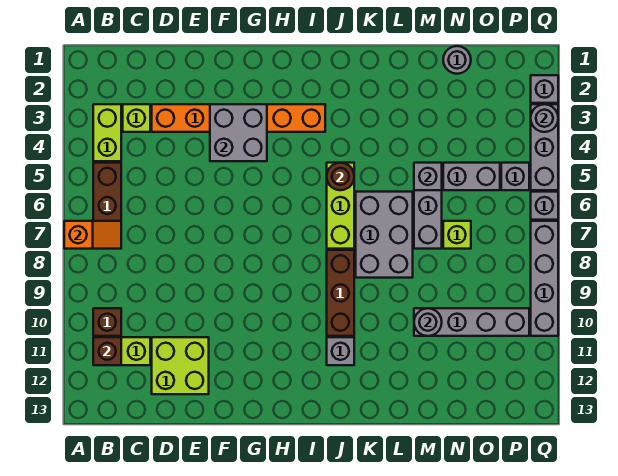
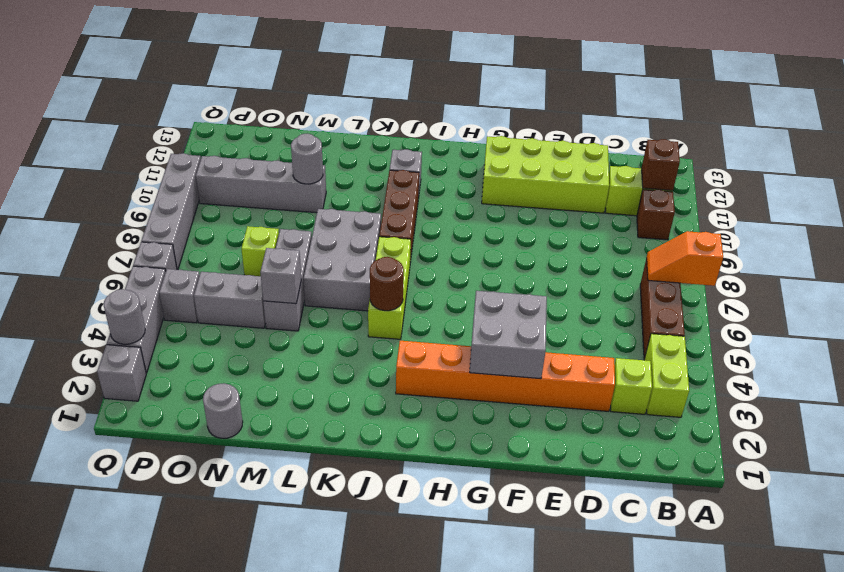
lime 2x2 brick [152,337,209,394] -> lime 2x4 brick [482,136,609,213]

